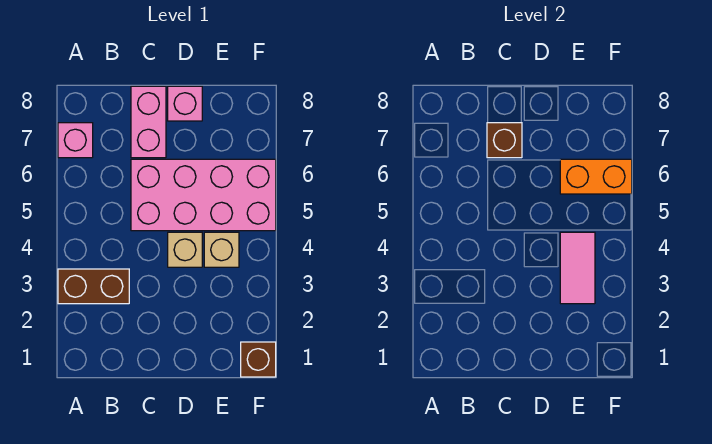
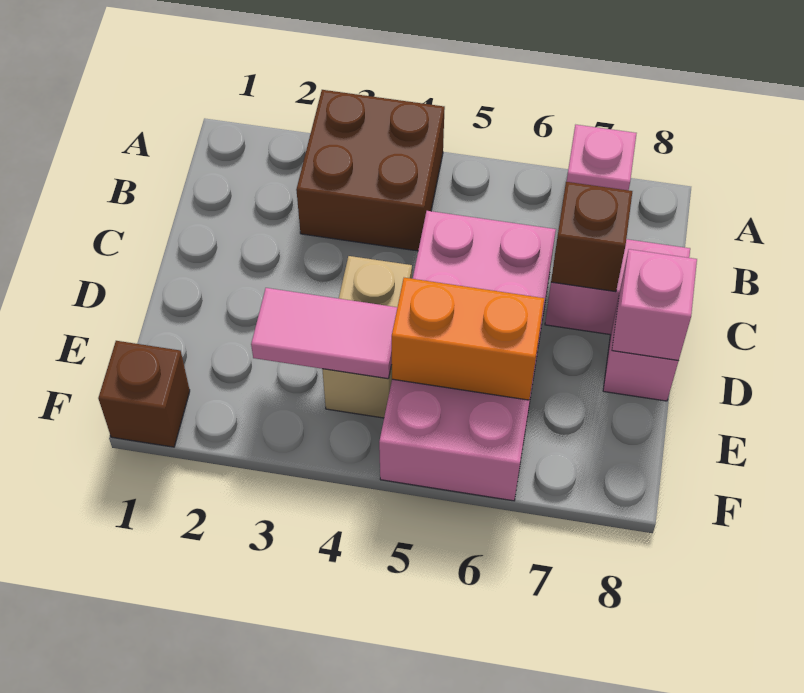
brown 1x2 brick [58,269,129,304] -> brown 2x2 brick [296,90,445,251]
none -> pink 1x1 brick [612,249,697,361]
orange 1x2 brick [560,159,632,194] -> orange 1x2 brick turned to [392,278,544,400]

